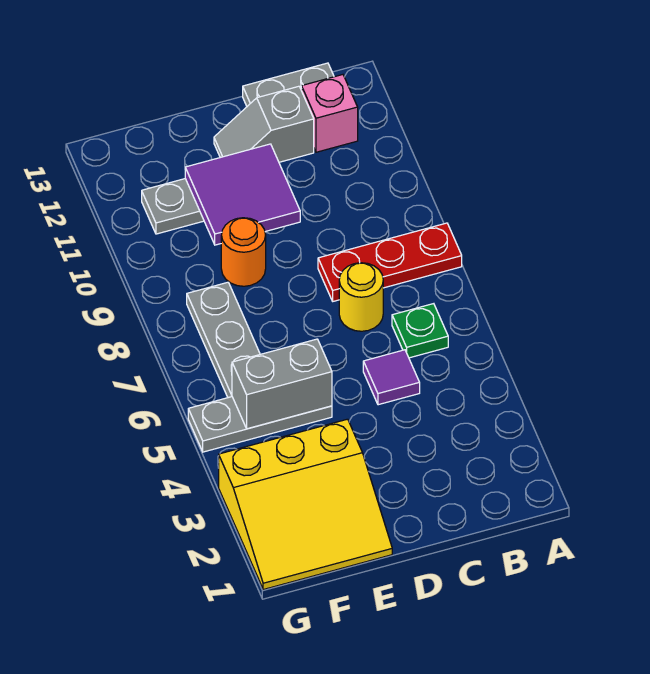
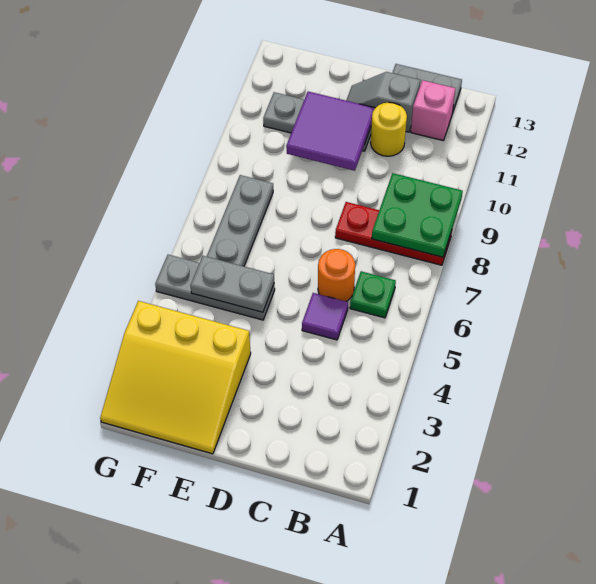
none -> green 2x2 plate [372,173,463,257]
yellow 1x1 round brick [339,263,383,331] -> yellow 1x1 round brick moved to [371,102,407,156]
grey 1x2 brick [232,339,332,429] -> grey 1x2 plate [190,256,274,312]
orange 1x1 round brick [221,218,266,286] -> orange 1x1 round brick moved to [318,249,355,302]

